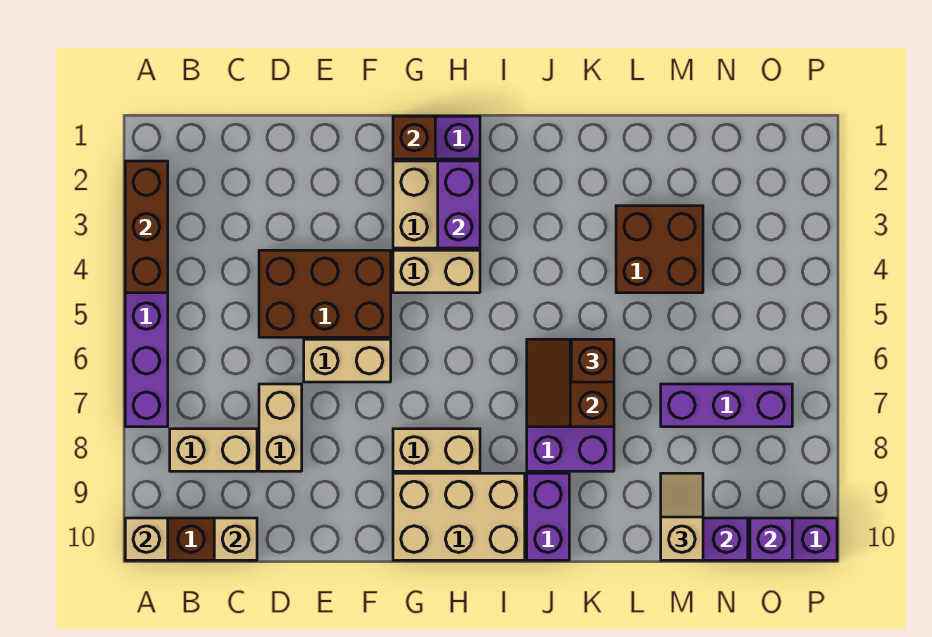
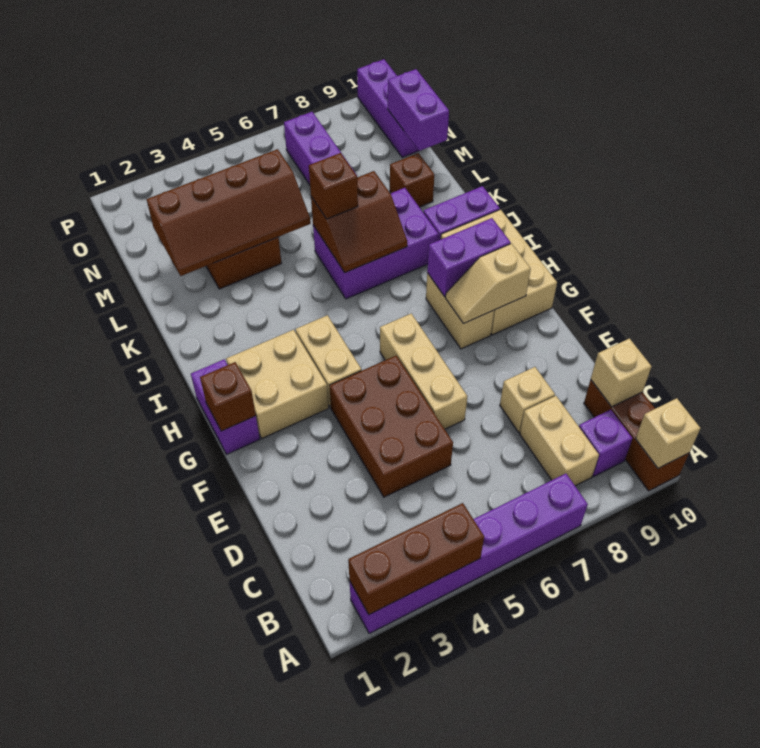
tan 1x2 brick [259,384,302,471] -> tan 1x1 brick [500,367,555,432]
tan 1x2 brick [304,339,391,382] -> tan 1x3 brick [380,314,467,429]
purple 1x2 brick [438,161,480,248] -> purple 1x2 brick moved to [427,218,511,297]
none -> brown 2x4 slope [146,149,311,276]
none -> brown 1x1 brick [390,153,434,207]
tan 1x2 slope [661,473,703,560] -> tan 1x2 slope moved to [446,244,531,324]
purple 1x1 brick [750,518,792,560] -> purple 1x1 brick moved to [579,410,632,476]

